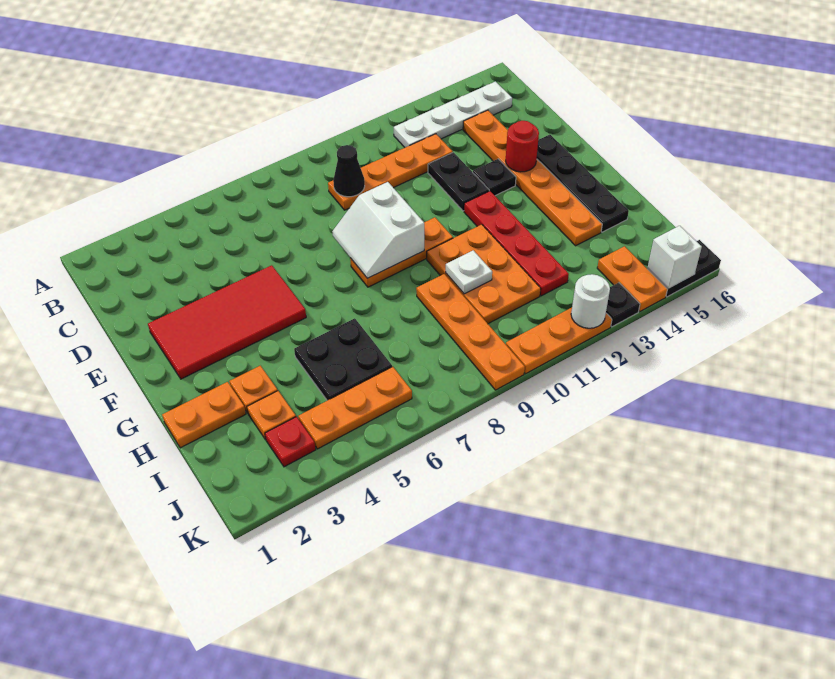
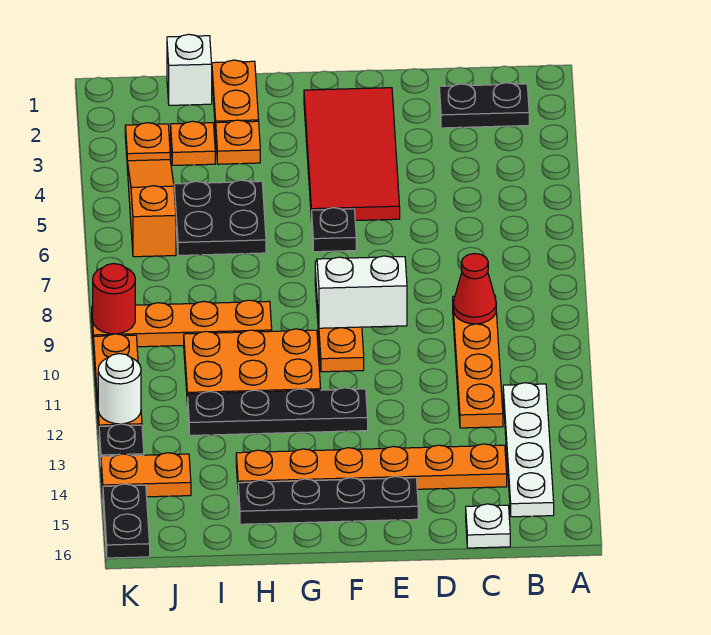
black 1x1 cone [333,145,365,197] -> red 1x1 cone [453,253,496,324]
black 1x2 plate [428,152,489,211] -> black 1x2 plate moved to [439,83,529,128]
black 1x1 plate [473,159,516,196] -> black 1x1 plate moved to [312,208,356,252]
red 1x1 round brick [506,121,539,172] -> red 1x1 round brick moved to [93,264,135,334]
red 1x4 plate [464,191,569,296] -> black 1x4 plate [188,388,368,436]
white 1x1 plate [446,250,492,294] -> white 1x1 plate moved to [466,504,510,548]
red 1x1 plate [265,417,316,467] -> orange 1x1 plate [125,123,170,161]
orange 1x3 plate [298,367,412,449] -> orange 1x3 slope [127,160,176,257]
white 1x1 brick [648,226,702,288] -> white 1x1 brick moved to [167,34,212,105]

